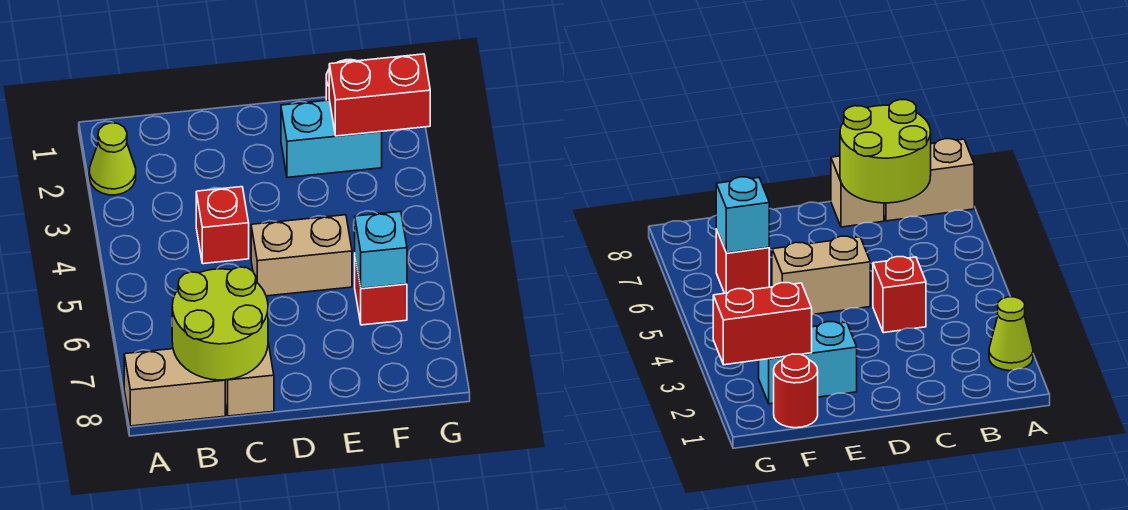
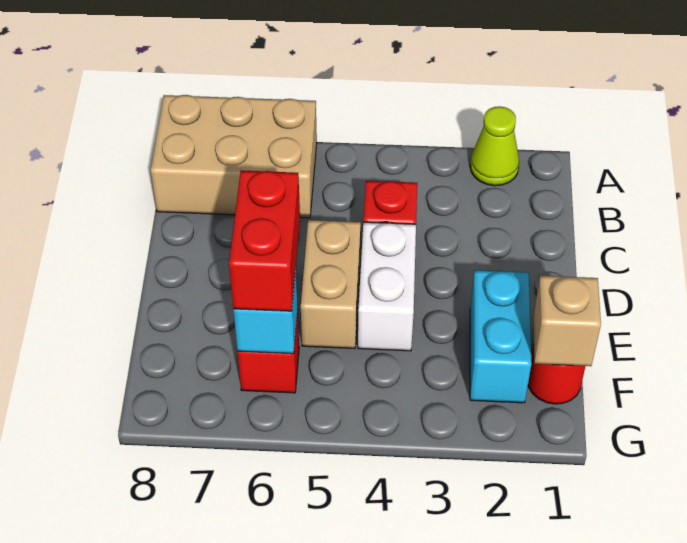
tan 1x2 brick [124,349,225,426] -> tan 2x3 brick [151,95,317,218]
lime 2x2 round brick [172,267,268,380] -> none
tan 1x1 brick [225,343,274,416] -> tan 1x1 brick moved to [533,276,601,366]
none -> white 1x2 brick [358,222,416,351]
red 1x2 brick [329,54,430,136] -> red 1x2 brick moved to [229,170,300,311]

